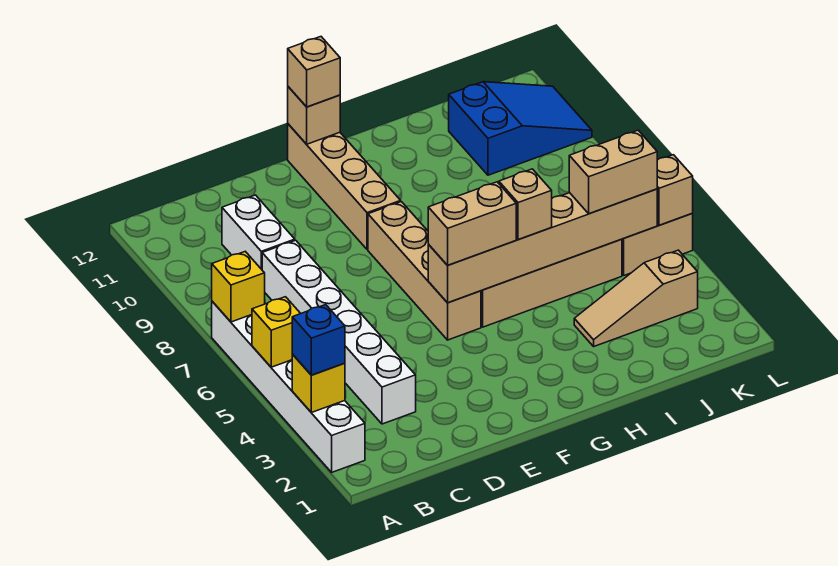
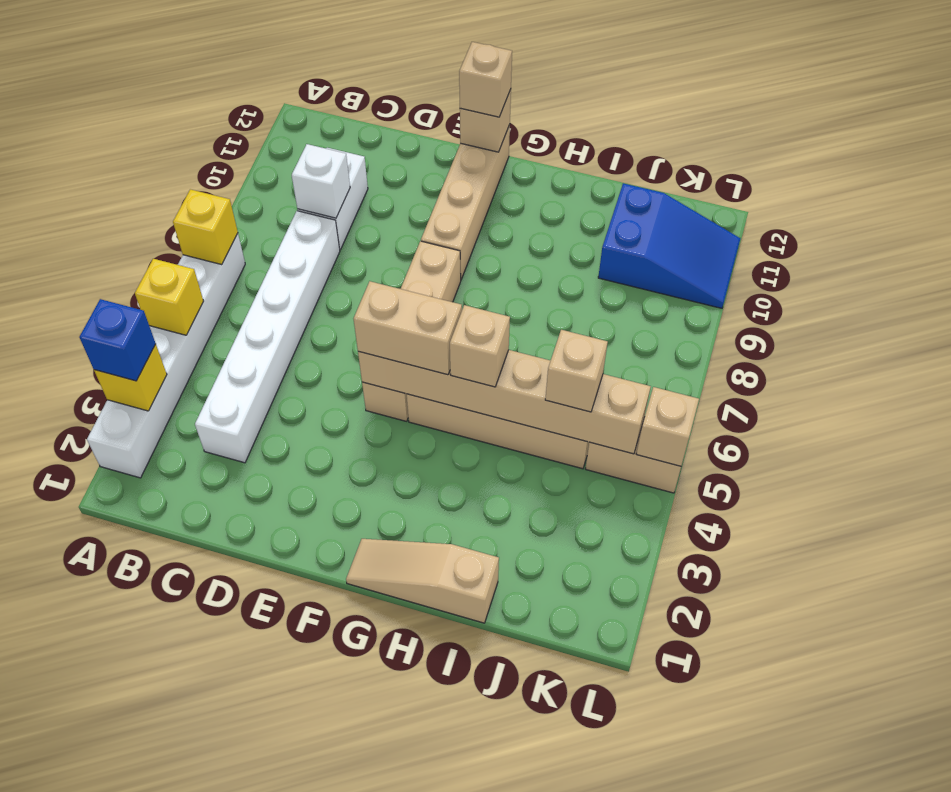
none -> white 1x1 brick [292,144,350,218]
tan 1x3 slope [574,250,698,346] -> tan 1x3 slope moved to [346,539,499,623]
tan 1x2 brick [569,130,657,214] -> tan 1x1 brick [545,330,608,412]

